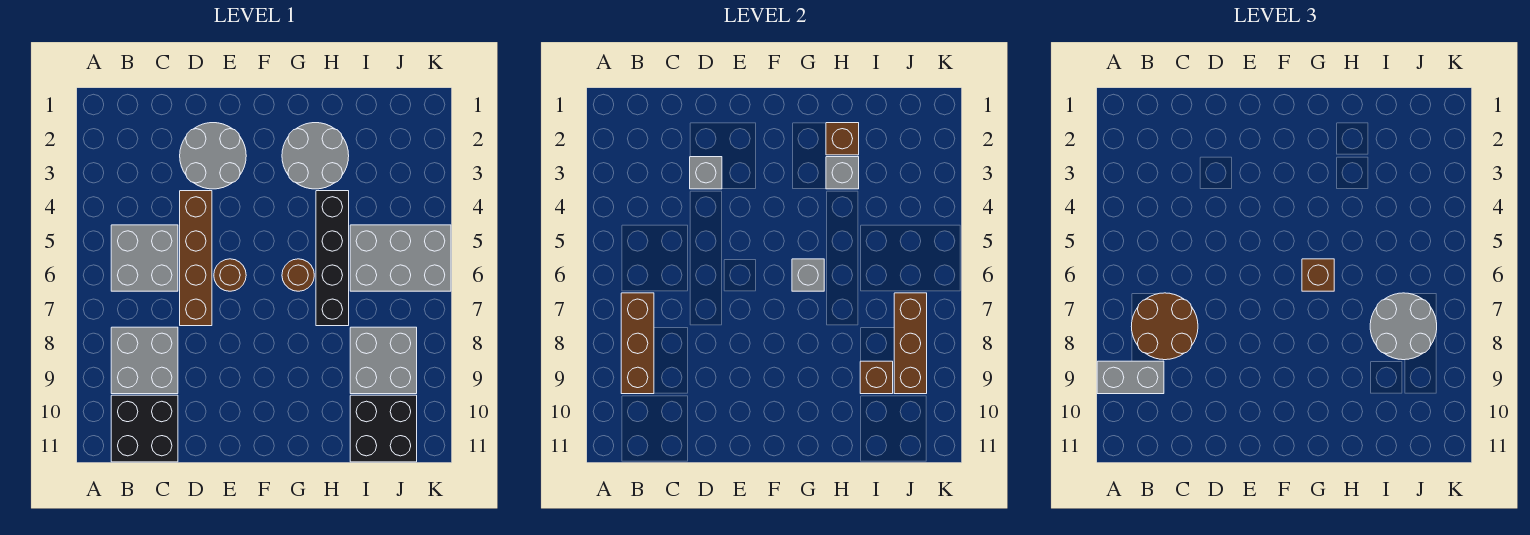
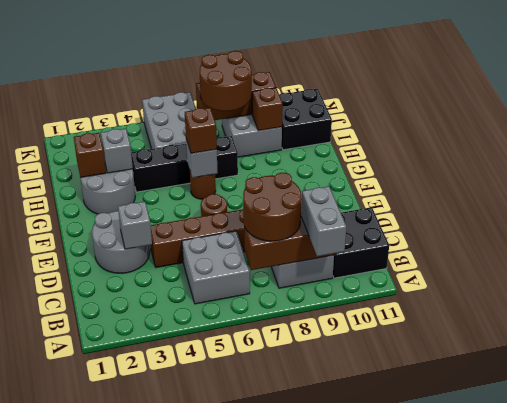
grey 2x2 round brick [1370,293,1437,360] -> brown 2x2 round brick [200,51,252,111]

